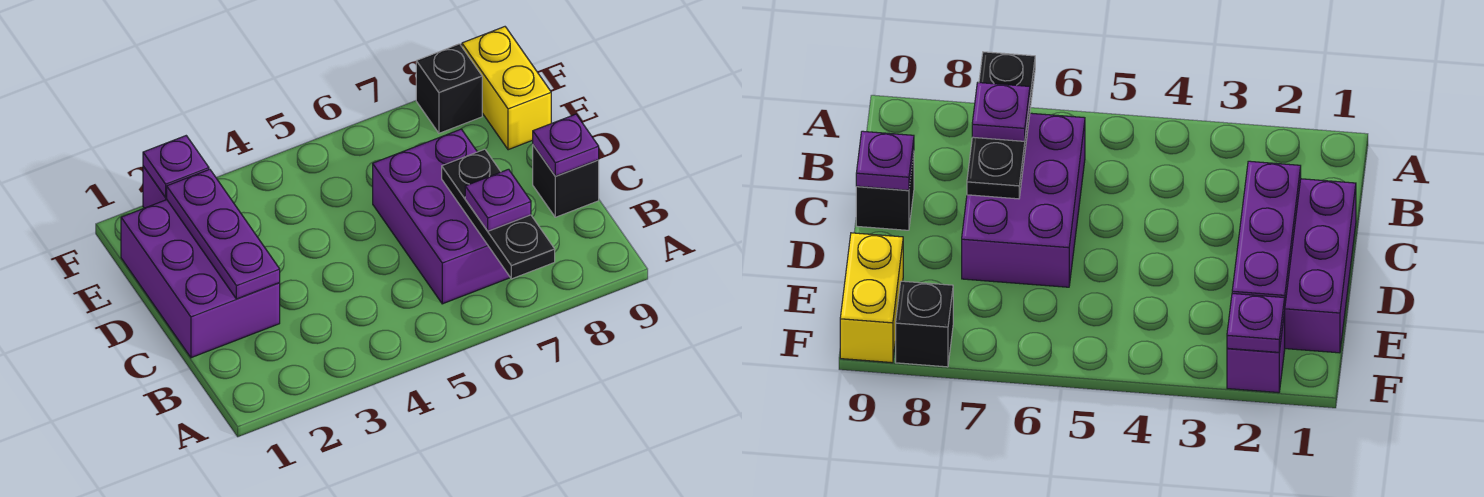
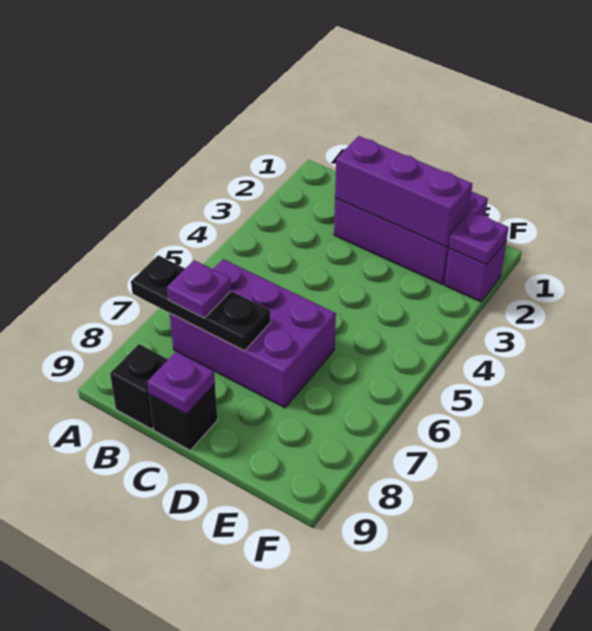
purple 1x3 plate [166,169,280,299] -> purple 1x3 brick [335,136,472,247]
yellow 1x2 brick [462,27,551,150] -> none
black 1x1 brick [416,44,482,133] -> black 1x1 brick moved to [110,344,168,429]

